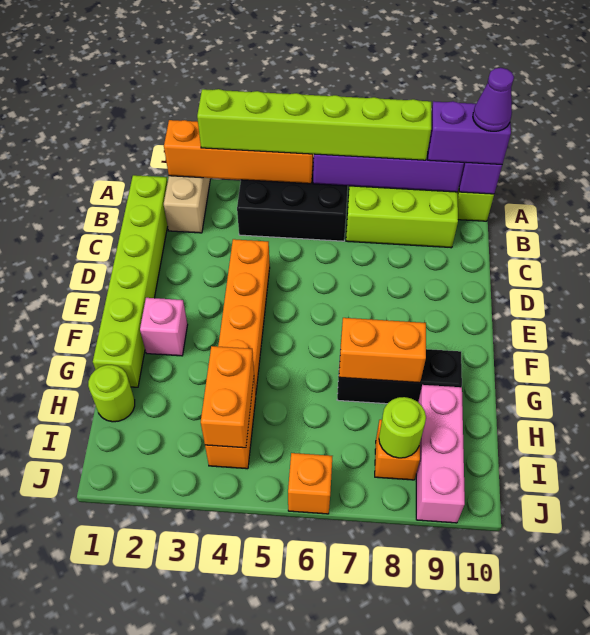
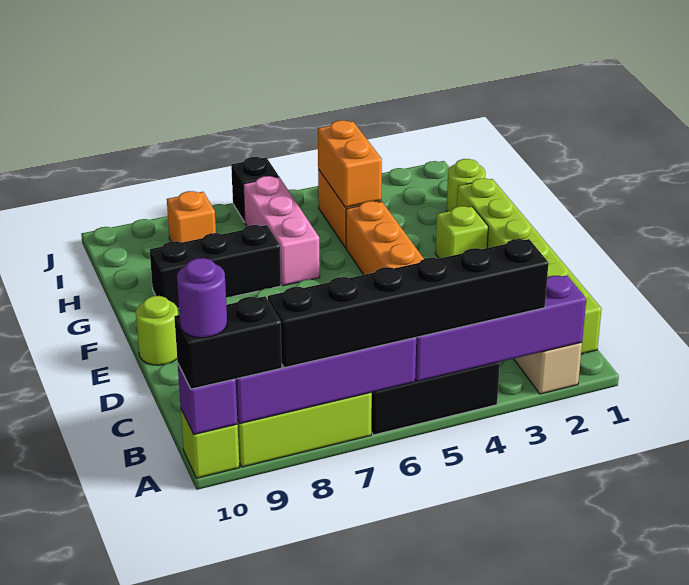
orange 1x4 brick [164,120,314,184] -> purple 1x4 brick [415,275,586,381]
lime 1x6 brick [197,89,431,160] -> black 1x6 brick [268,239,549,368]
purple 1x2 brick [428,101,511,164] -> black 1x2 brick [174,296,282,389]
purple 1x1 cone [473,68,514,131] -> purple 1x1 round brick [177,258,227,338]
pink 1x1 brick [140,298,188,356] -> lime 1x1 brick [435,206,488,258]
orange 1x2 brick [339,318,426,383] -> none
pink 1x3 brick [416,385,465,523] -> pink 1x3 brick moved to [243,176,320,286]
lime 1x1 round brick [379,397,426,458] -> lime 1x1 round brick moved to [136,296,178,365]
orange 1x1 brick [288,453,332,514] -> black 1x1 brick [231,157,279,222]

